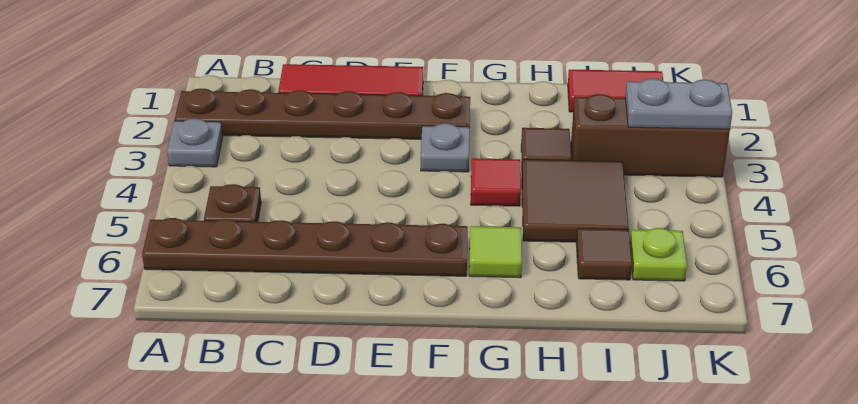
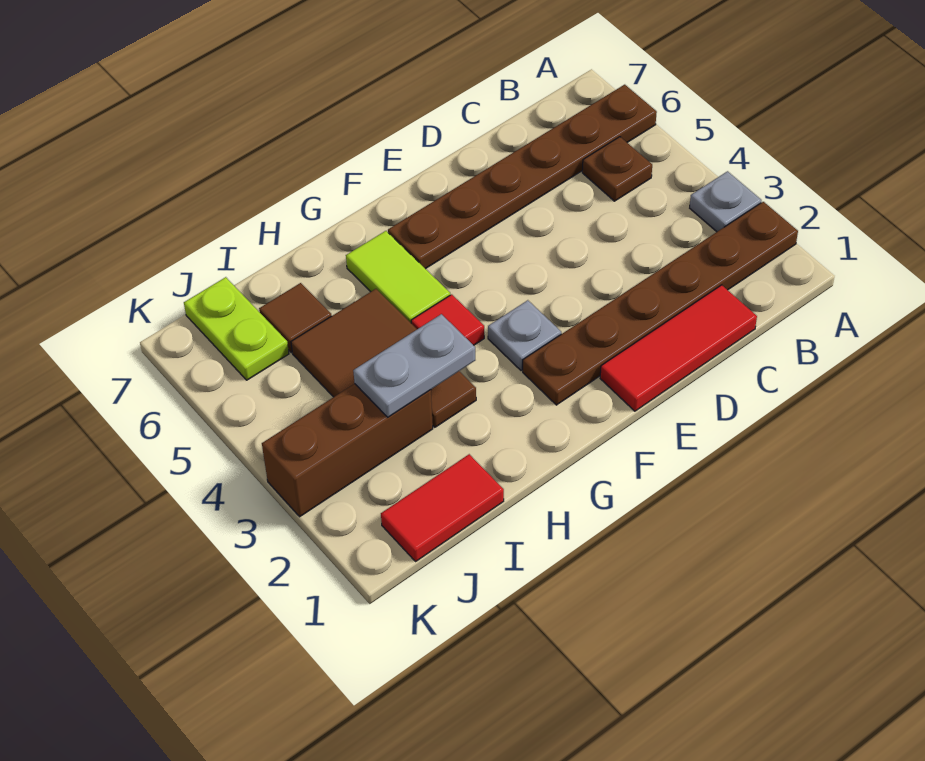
lime 1x1 tile [469,226,522,278] -> lime 1x2 tile [346,231,450,323]
grey 1x2 plate [625,79,732,129] -> grey 1x2 plate moved to [353,314,475,417]
lime 1x1 plate [630,228,687,281] -> lime 1x2 plate [184,277,289,380]

